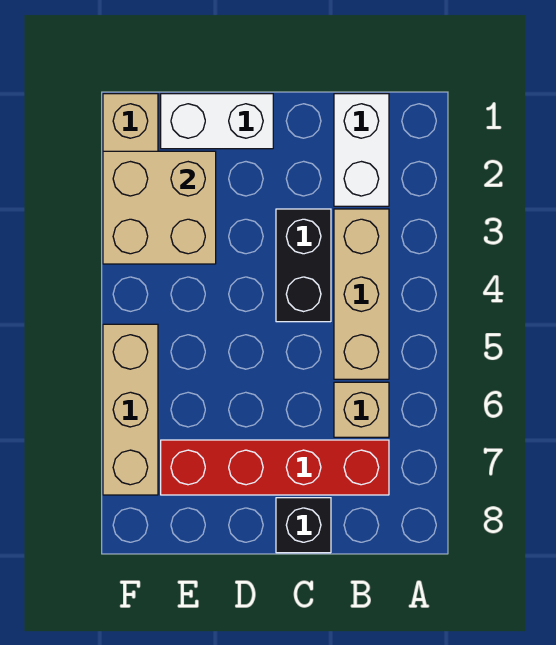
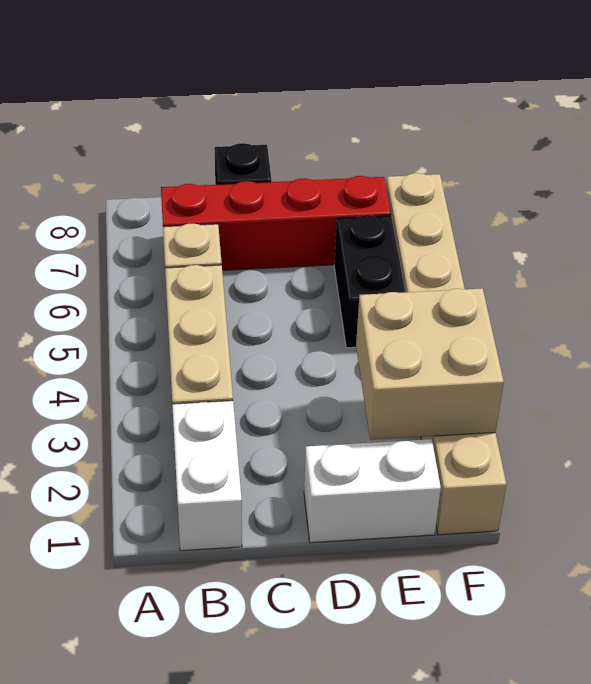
black 1x2 brick [276,209,331,322] -> black 1x2 brick moved to [334,215,405,348]

